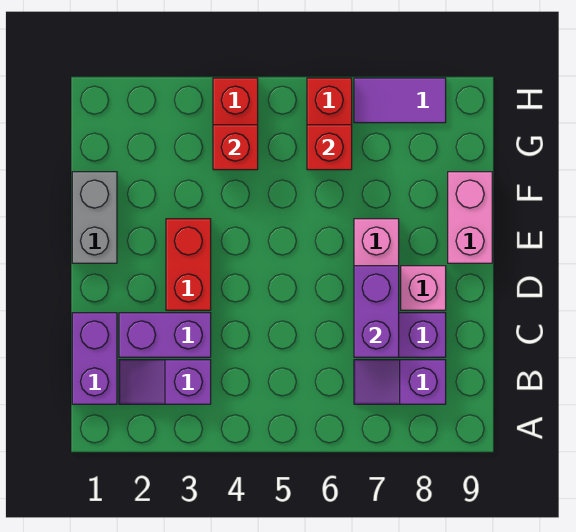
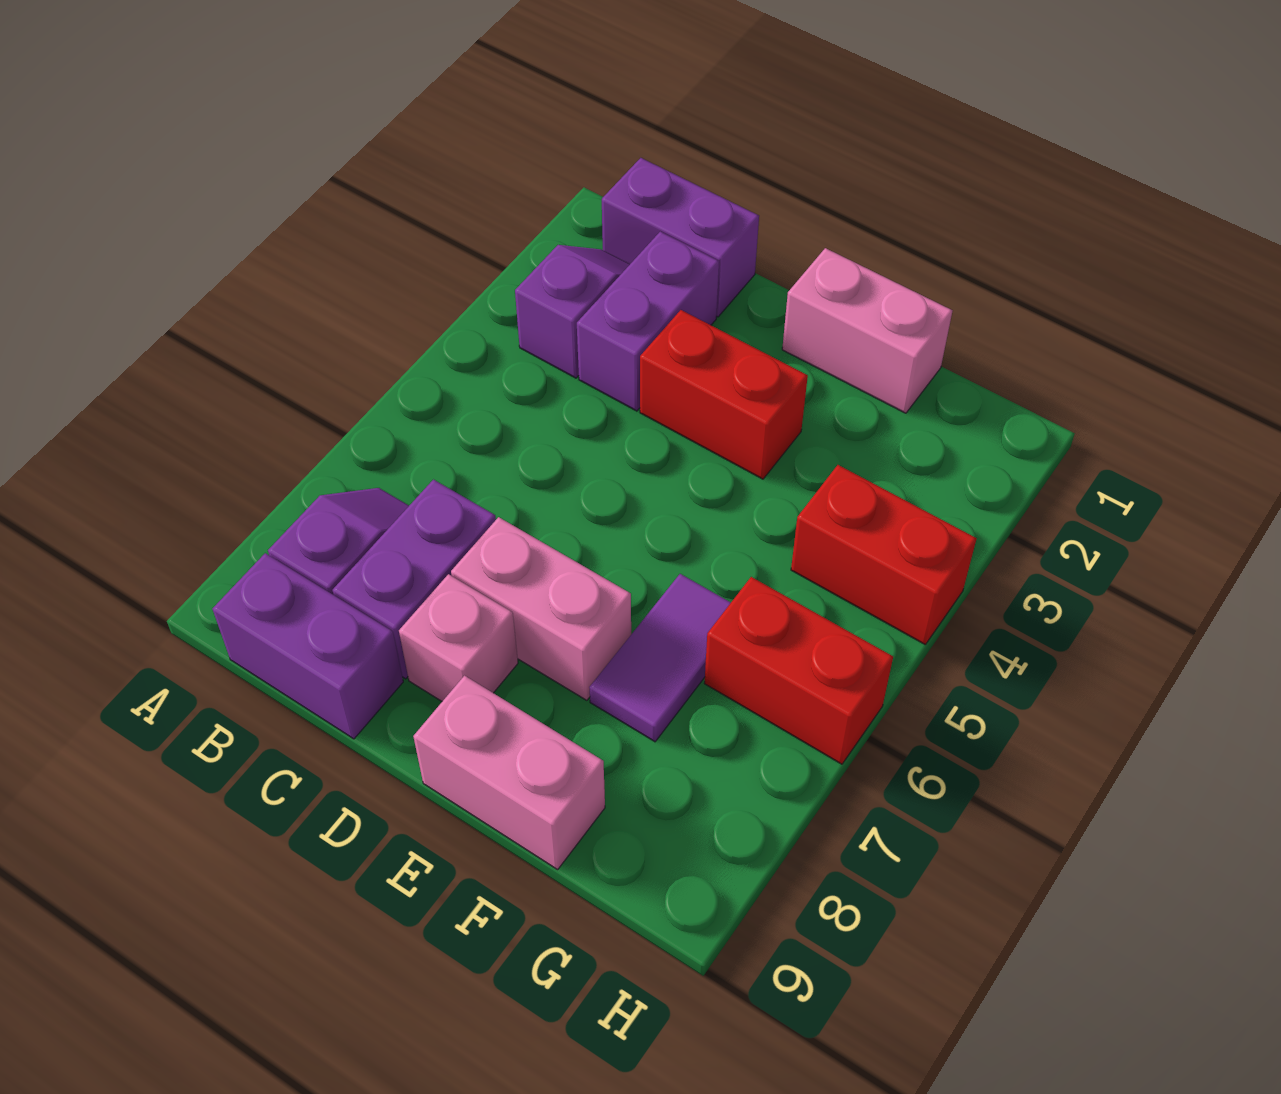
purple 1x2 brick [354,266,399,357] -> purple 1x2 brick moved to [212,553,403,739]
grey 1x2 brick [72,172,117,263] -> pink 1x2 brick [782,248,953,413]
red 1x1 brick [213,125,258,170] -> none
red 1x1 brick [307,125,352,170] -> none
purple 1x2 tile [354,78,446,123] -> purple 1x2 tile moved to [589,574,731,742]

